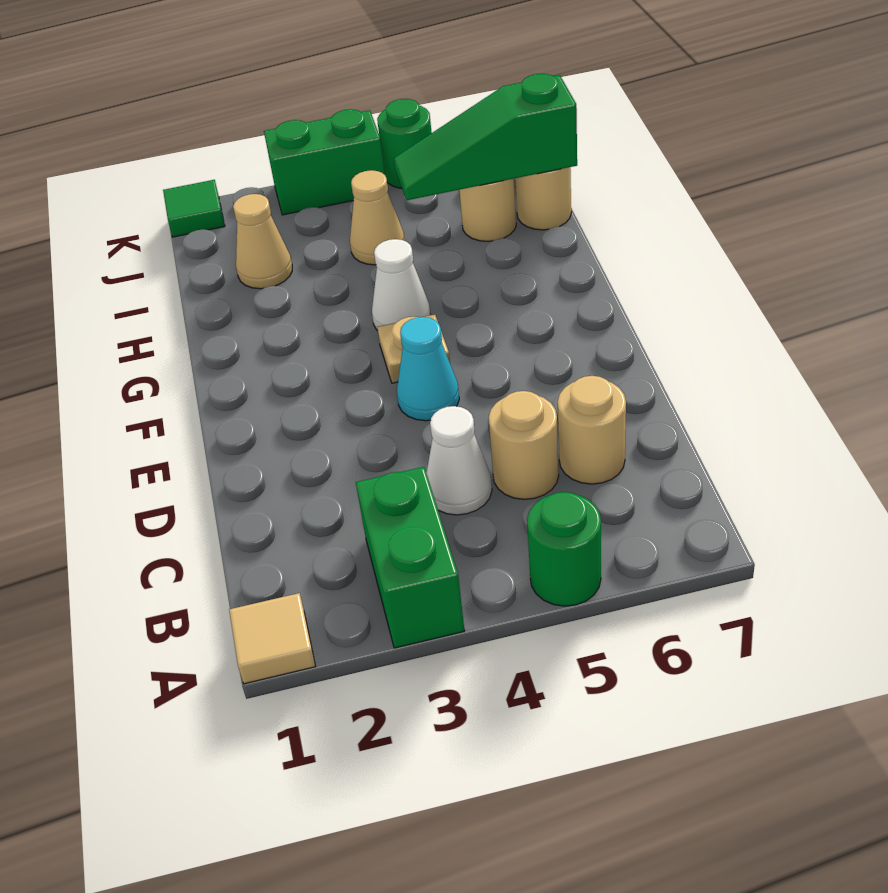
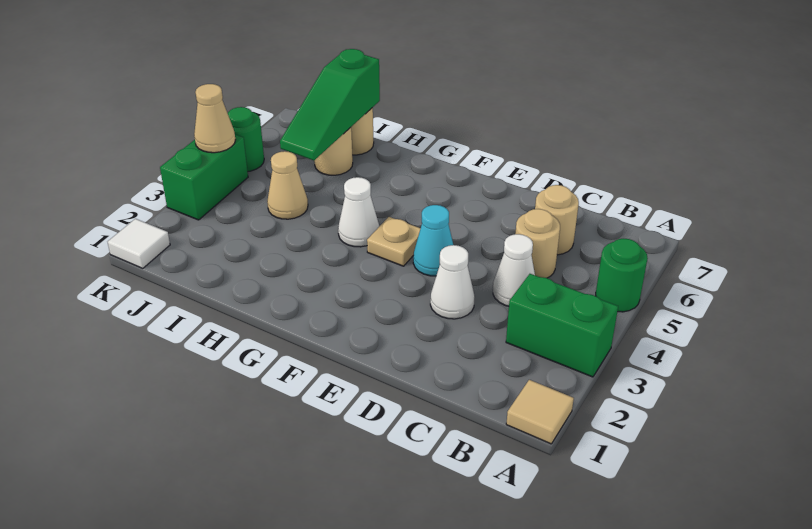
none -> white 1x1 cone [430,245,475,319]
tan 1x1 cone [233,194,292,289] -> tan 1x1 cone moved to [194,84,235,153]
green 1x1 tile [163,180,225,237] -> white 1x1 tile [108,219,170,268]

